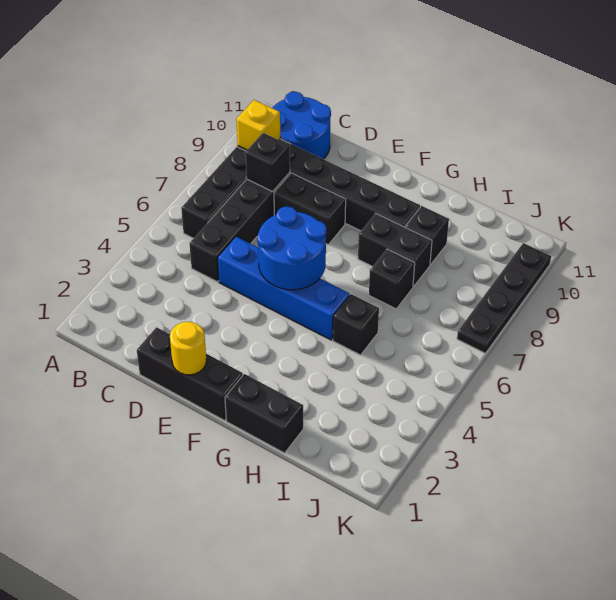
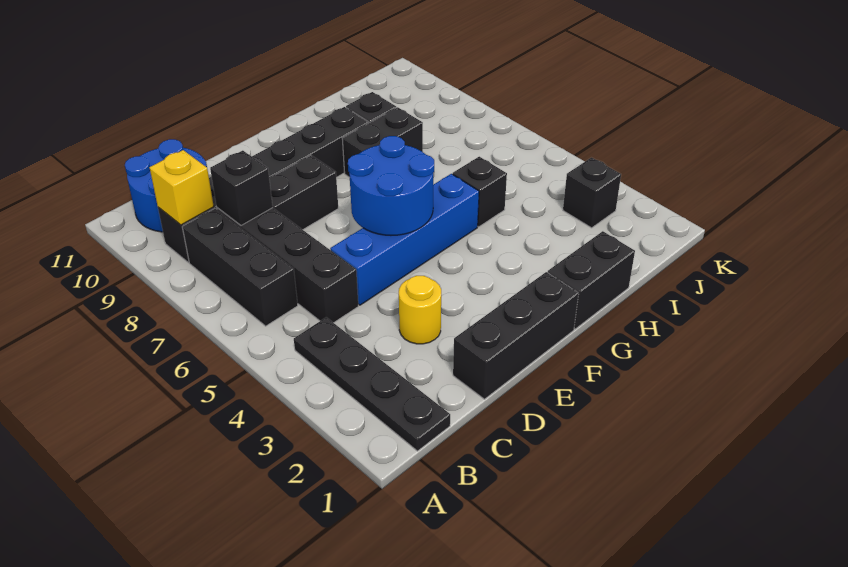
yellow 1x1 round brick [170,322,206,375] -> yellow 1x1 round brick moved to [399,276,441,344]
black 1x1 brick [369,249,415,309] -> black 1x1 brick moved to [563,158,621,228]
black 1x4 plate [457,243,551,353] -> black 1x4 plate moved to [294,317,450,451]

